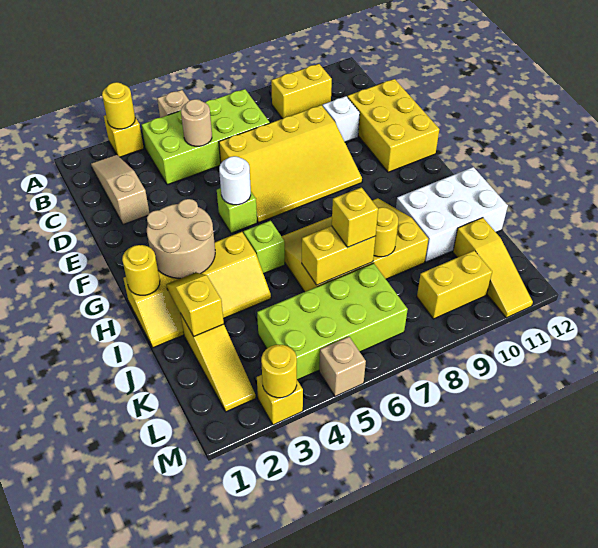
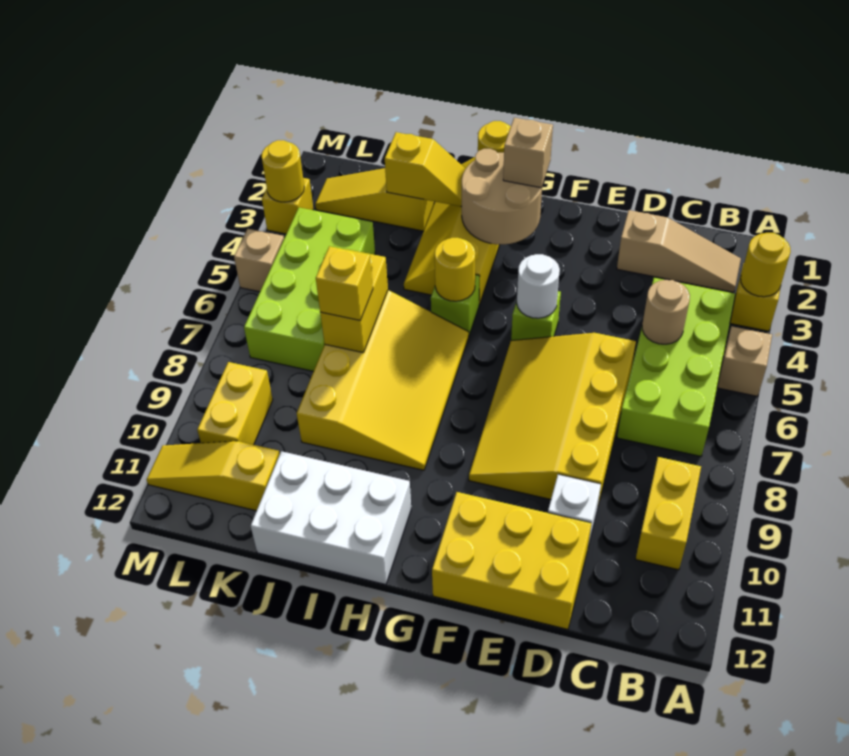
none -> tan 1x1 brick [503,118,553,188]
white 2x3 brick [396,167,508,262] -> white 2x3 brick turned to [251,451,411,585]
yellow 1x1 round brick [374,207,398,257] -> yellow 1x1 round brick moved to [435,238,475,301]

